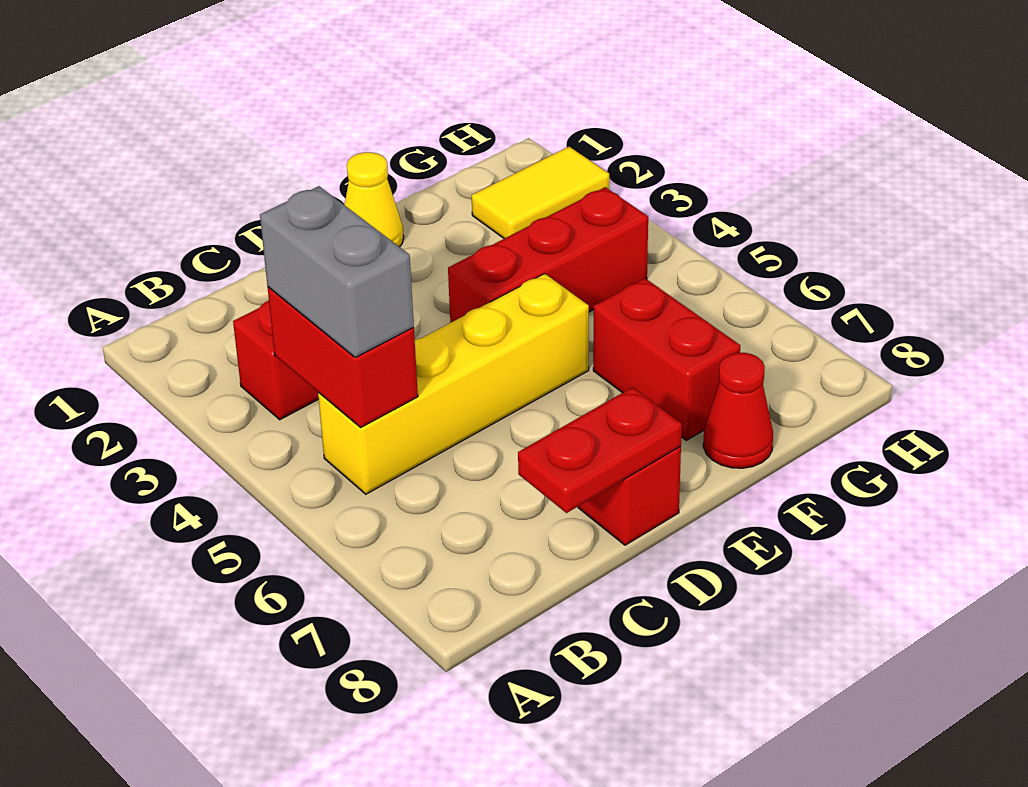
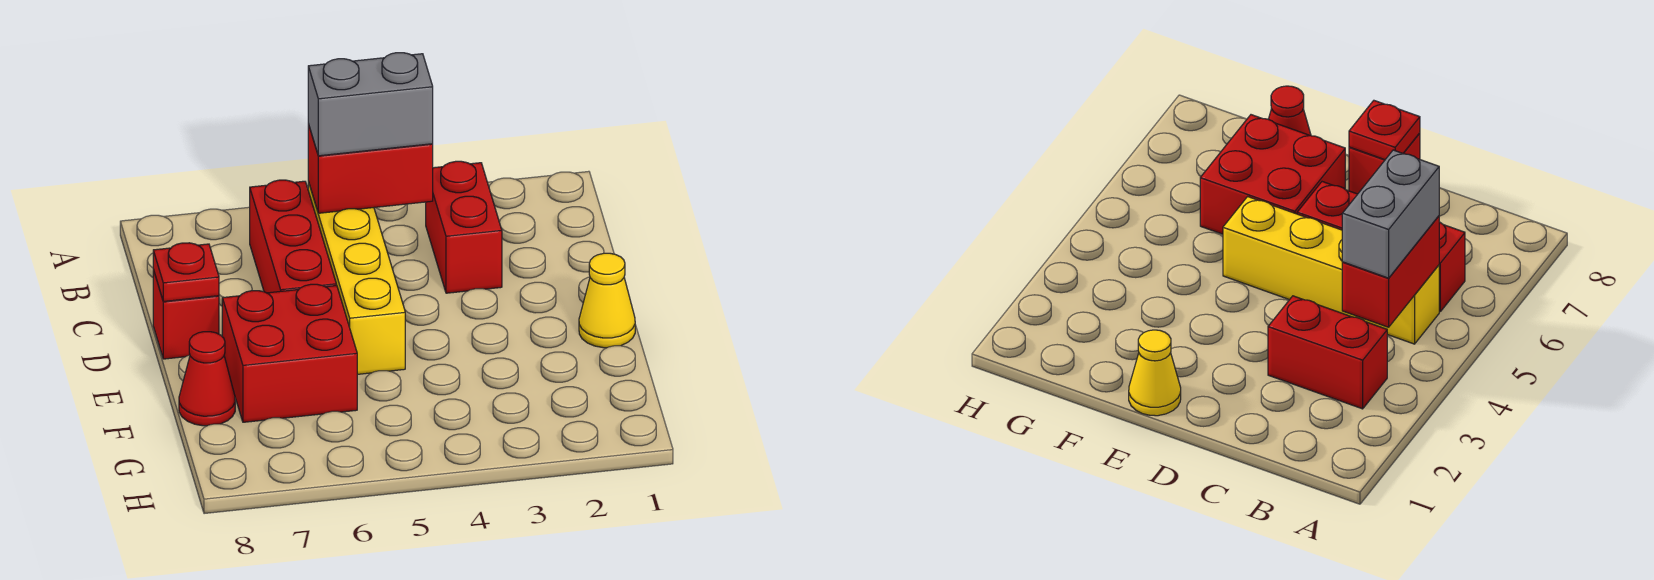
red 1x2 plate [518,387,682,513] -> red 1x1 plate [153,243,219,301]
red 1x3 brick [448,187,648,323] -> red 1x3 brick moved to [250,180,336,293]
red 1x2 brick [593,278,740,440] -> red 2x2 brick [222,284,357,422]
yellow 1x2 tile [472,147,609,239] -> none

